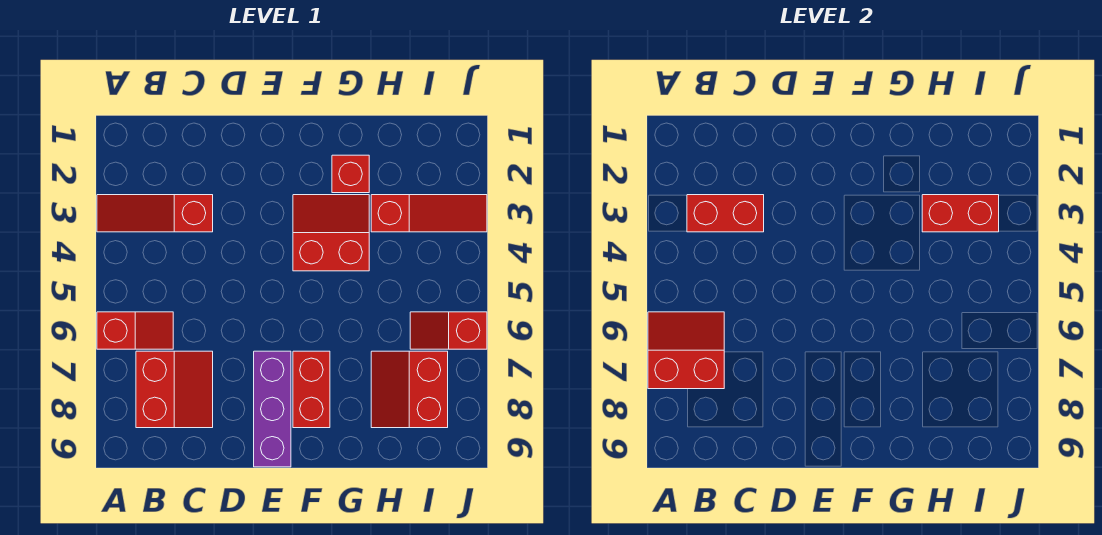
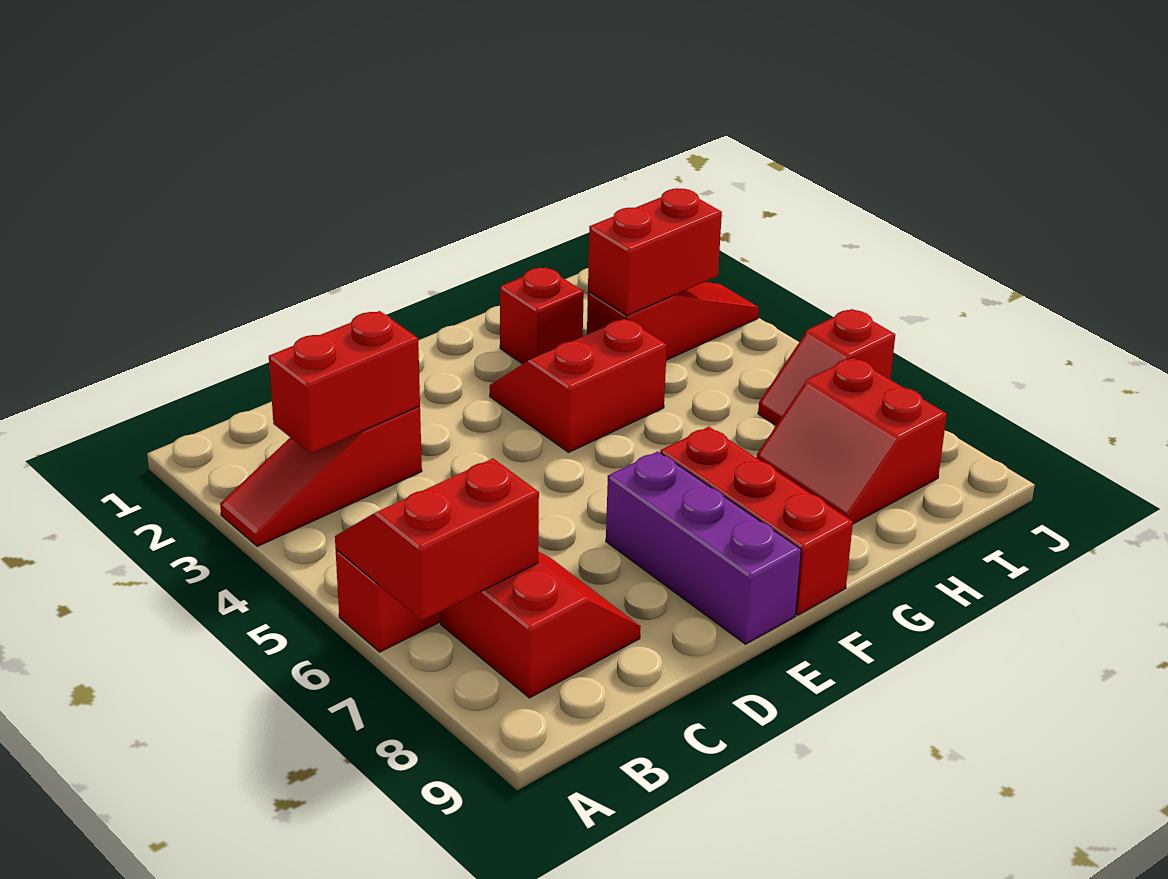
red 1x2 brick [293,351,330,428] -> red 1x3 brick [660,427,853,615]

